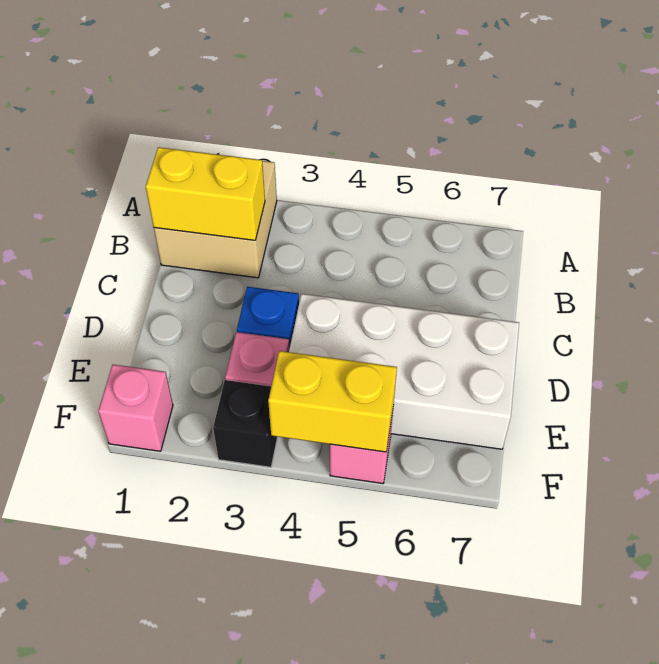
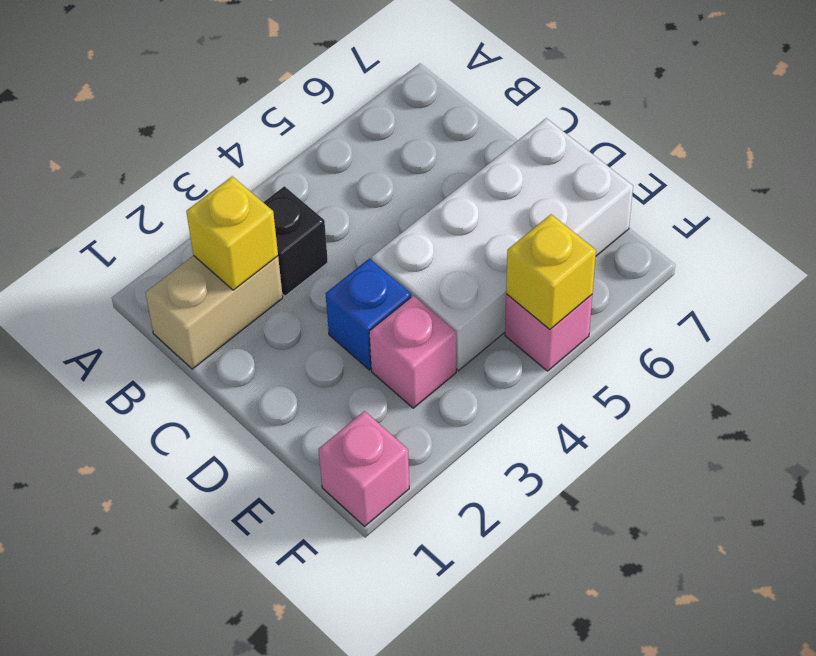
tan 2x2 brick [154,161,277,278] -> tan 1x2 brick [146,256,283,369]
yellow 1x2 brick [146,147,265,240] -> yellow 1x1 brick [186,176,278,290]
black 1x1 brick [213,380,278,467] -> black 1x1 brick moved to [263,186,328,296]
yellow 1x2 brick [268,351,397,452] -> yellow 1x1 brick [506,214,596,329]

